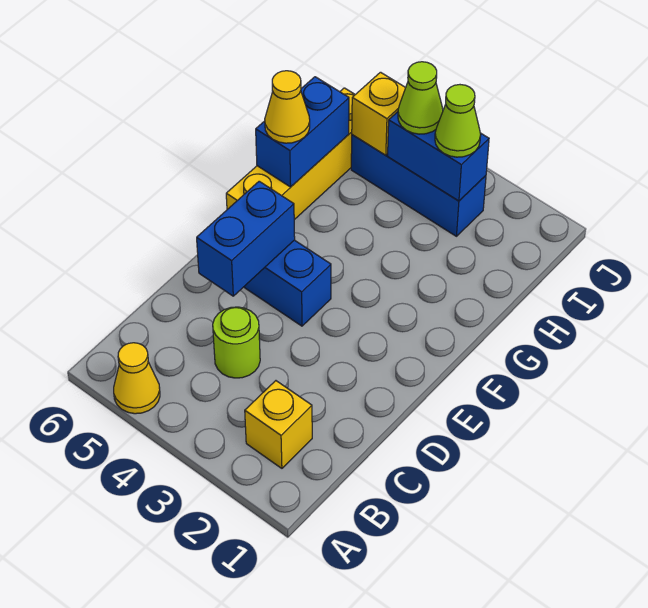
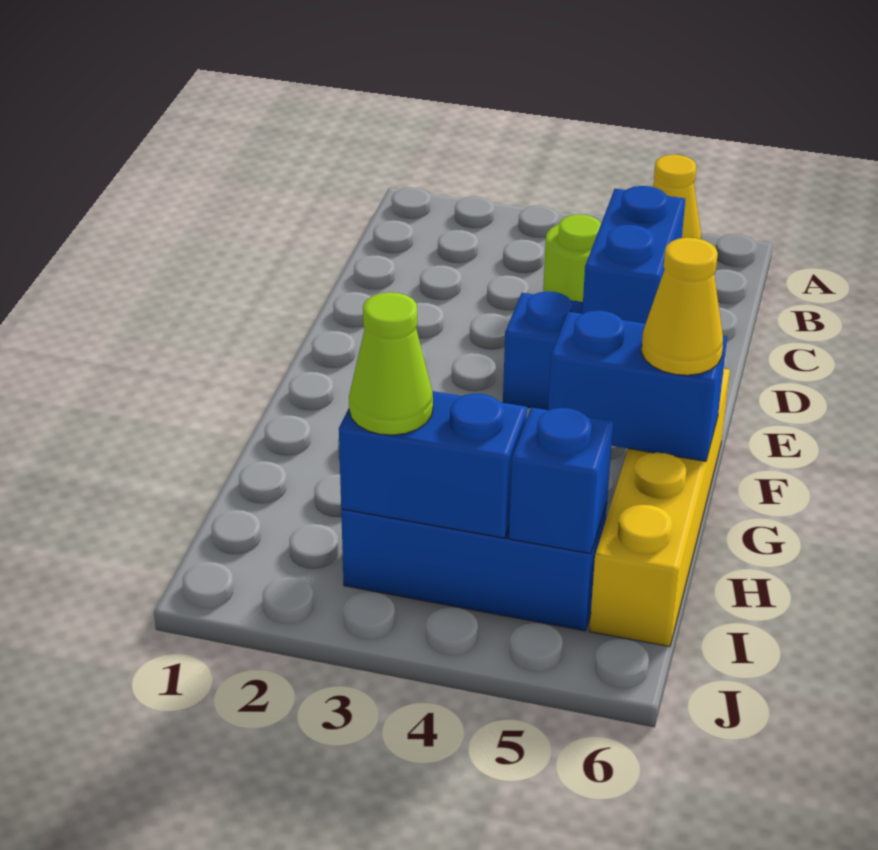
yellow 1x1 brick [245,381,312,468] -> none
blue 1x2 brick [256,77,349,187] -> blue 1x2 brick turned to [548,311,727,461]
lime 1x1 cone [398,62,443,134] -> none
yellow 1x1 brick [352,72,406,155] -> blue 1x1 brick [509,407,613,554]

